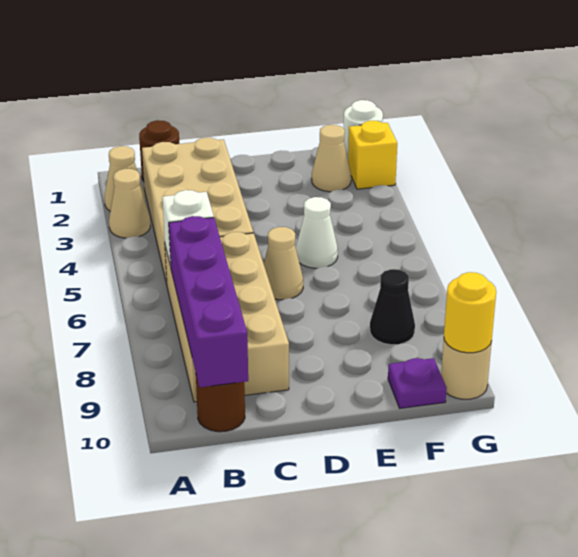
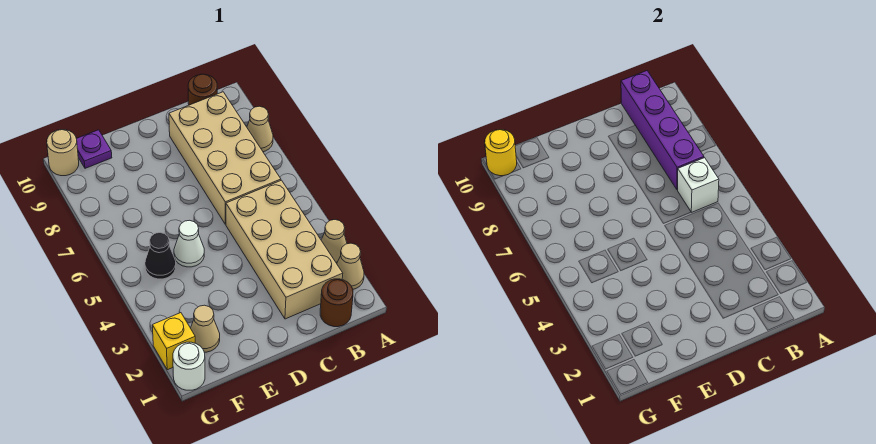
tan 1x1 cone [264,227,303,300] -> tan 1x1 cone moved to [247,106,273,152]
black 1x1 cone [370,269,415,345] -> black 1x1 cone moved to [145,233,176,279]

